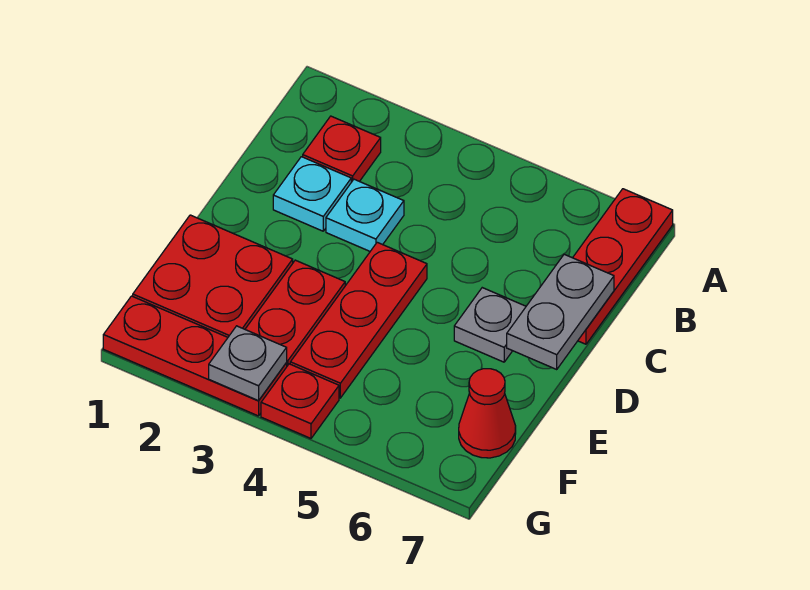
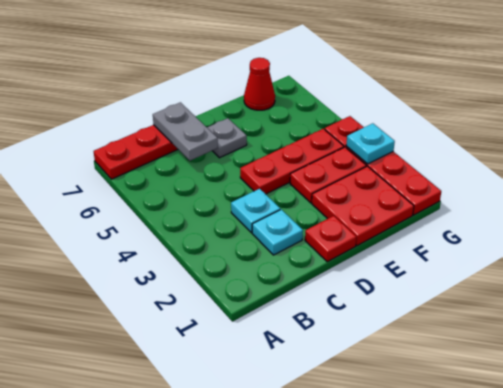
red 1x1 plate [303,116,381,182] -> red 1x1 plate moved to [305,216,356,262]
grey 1x2 plate [507,254,614,369] -> grey 1x2 plate turned to [153,102,218,161]
grey 1x1 plate [209,326,287,401] -> cyan 1x1 plate [346,123,395,164]

